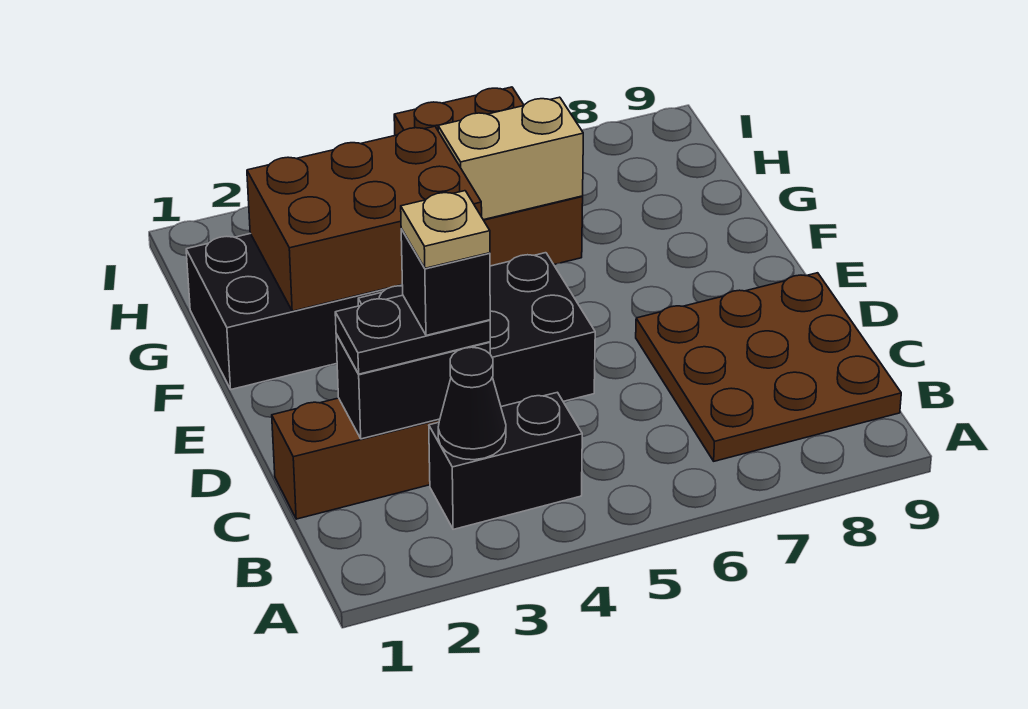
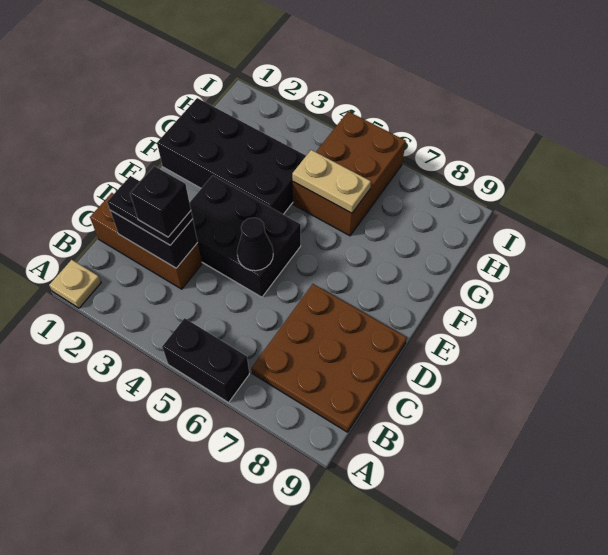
black 1x2 brick [429,392,582,529] -> black 1x2 brick moved to [162,318,249,403]
black 1x1 cone [438,347,506,460] -> black 1x1 cone moved to [237,218,273,271]
tan 1x1 plate [401,191,490,268] -> tan 1x1 plate moved to [49,260,101,308]
brown 2x3 brick [247,126,482,311] -> none
tan 1x2 brick [438,97,583,220] -> tan 1x2 plate [292,150,371,213]

